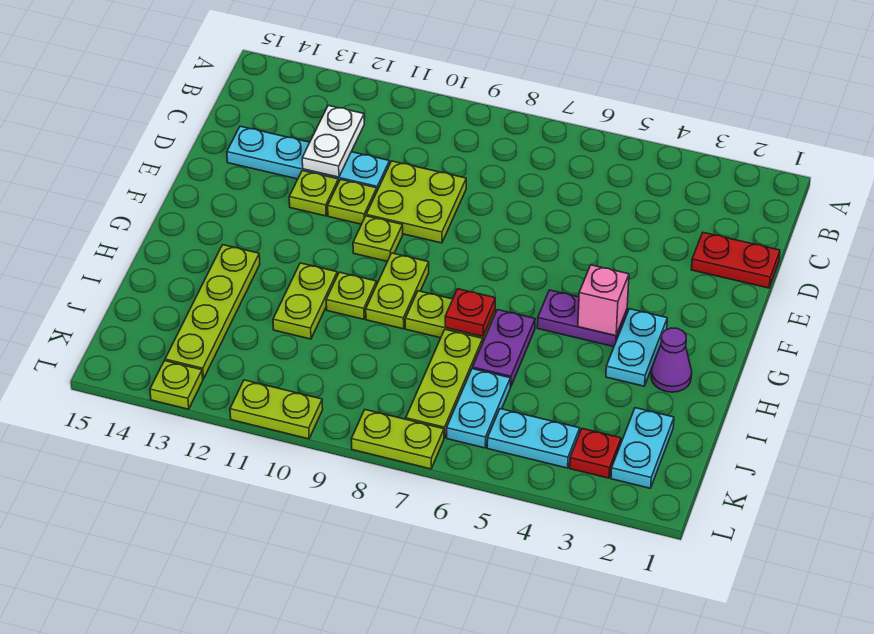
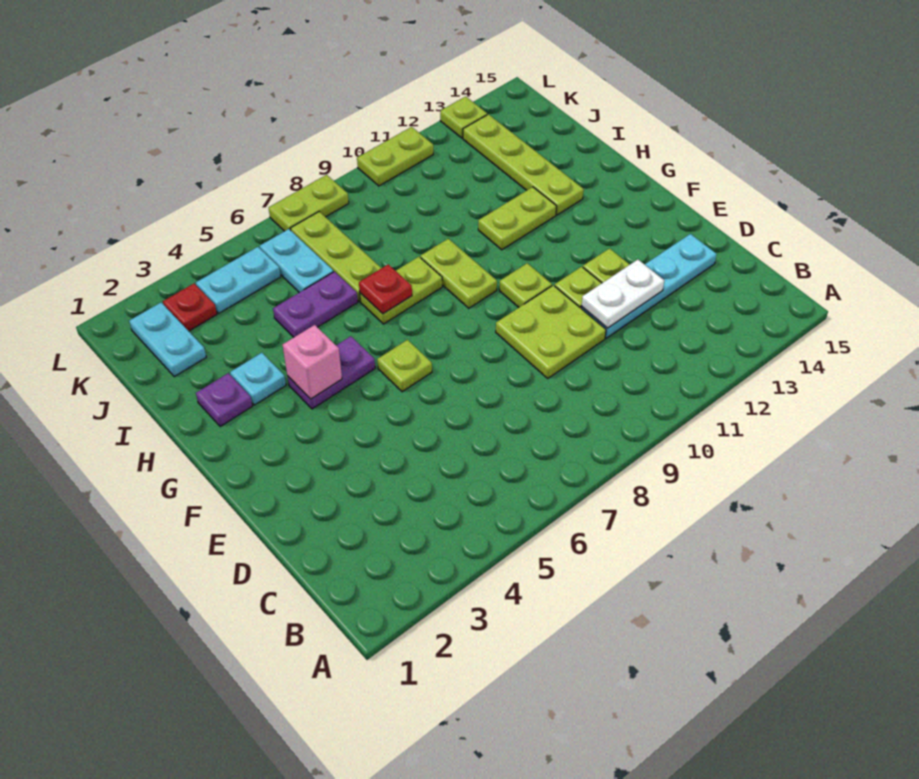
white 1x2 plate [302,106,364,177] -> white 1x2 plate turned to [582,260,664,328]
red 1x2 plate [691,233,780,288] -> none
cyan 1x2 plate [606,309,667,386] -> cyan 1x1 plate [230,353,286,405]
purple 1x1 cone [651,328,692,392] -> purple 1x1 plate [196,373,253,427]
purple 1x2 plate [473,310,535,387] -> purple 1x2 plate turned to [273,272,358,337]
lime 1x1 plate [326,272,377,319] -> lime 1x1 plate moved to [377,340,432,392]
lime 1x2 plate [273,263,337,339] -> lime 1x2 plate turned to [478,187,557,250]

